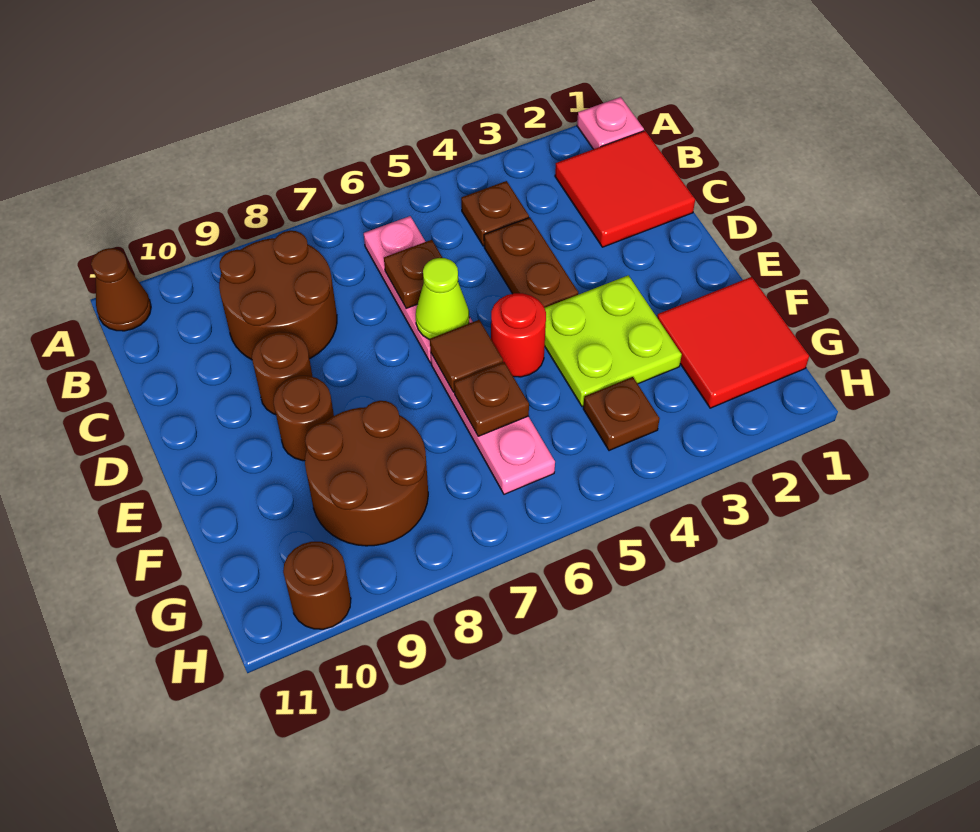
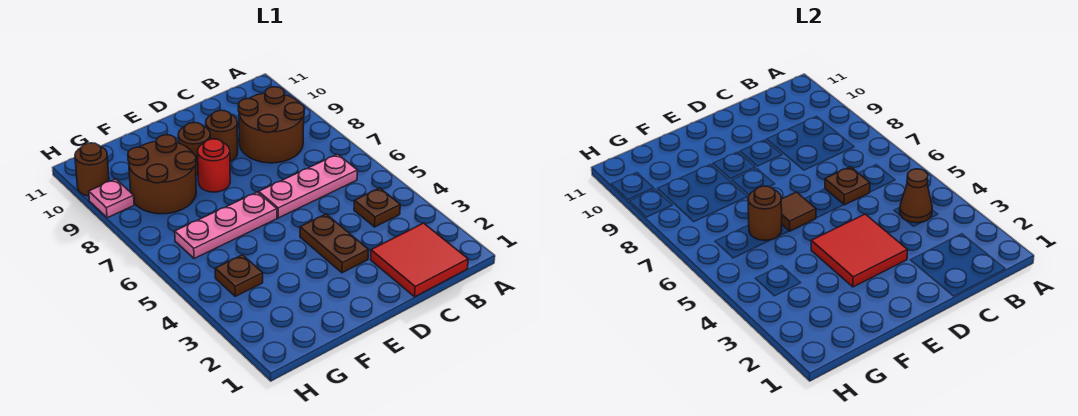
pink 1x1 plate [577,97,644,149] -> pink 1x1 plate moved to [89,179,134,218]
brown 1x1 cone [91,248,151,331] -> brown 1x1 cone moved to [900,169,932,223]
brown 1x2 plate [484,218,578,308] -> brown 1x2 plate turned to [300,214,369,273]
lime 1x1 cone [416,258,469,340] -> none
lime 2x2 plate [545,275,682,406] -> none
red 1x1 round brick [491,293,546,377] -> red 1x1 round brick moved to [198,139,230,192]
red 2x2 tile [657,277,809,408] -> red 2x2 tile moved to [811,214,908,287]
brown 1x1 plate [454,362,529,436] -> brown 1x1 round brick [748,186,782,240]

